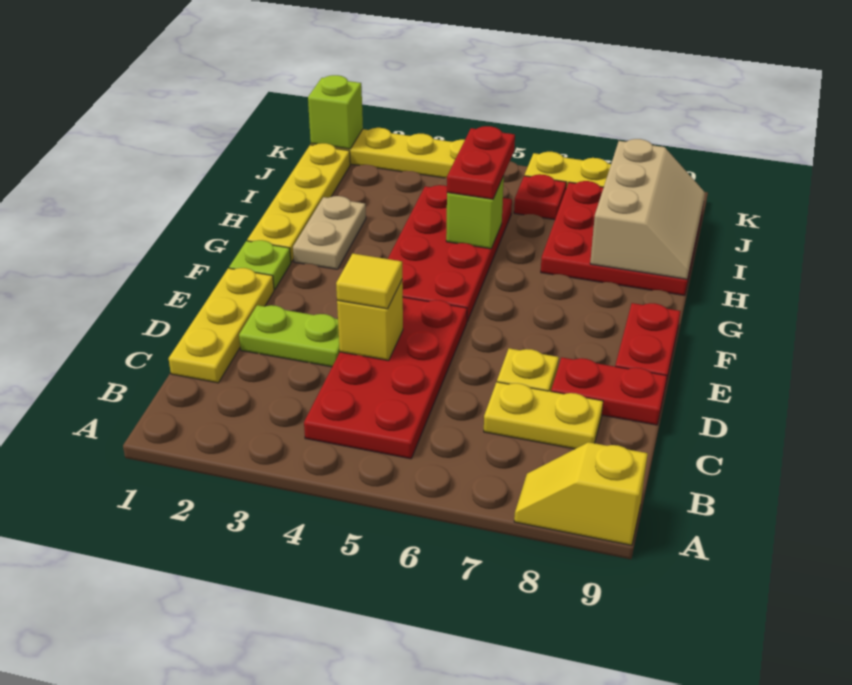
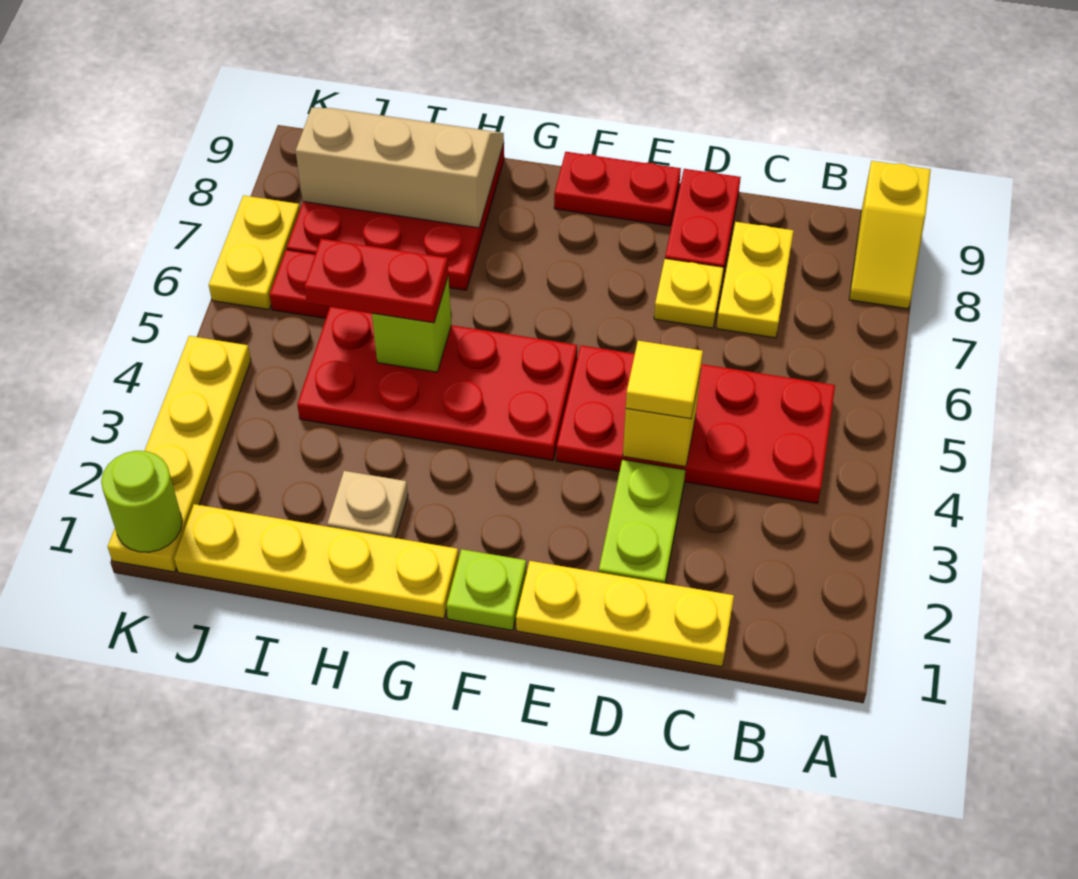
tan 1x2 plate [293,196,366,269] -> tan 1x1 plate [327,471,408,538]
lime 1x1 brick [308,75,363,149] -> lime 1x1 round brick [101,451,182,552]

